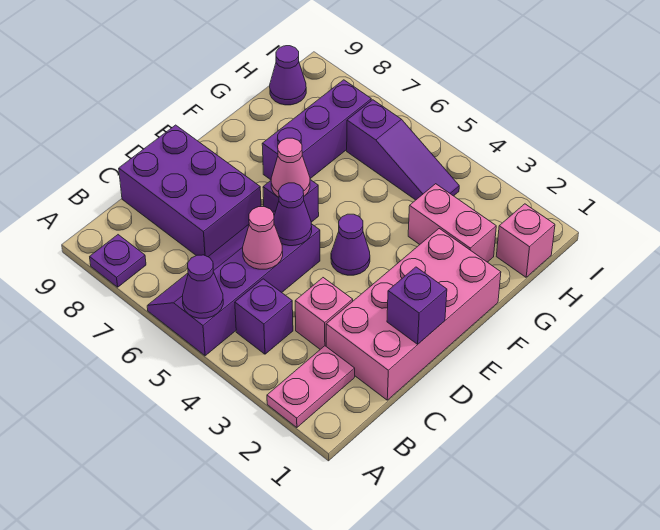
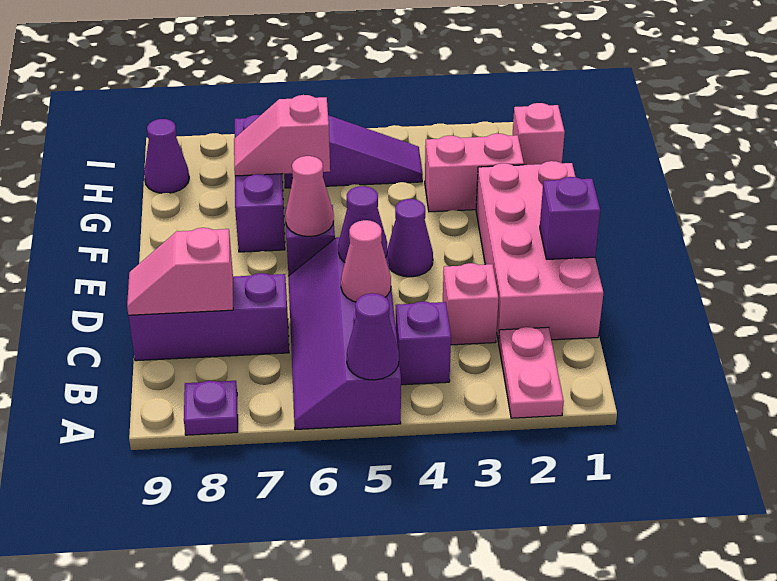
purple 2x3 brick [119,125,261,257] -> purple 1x3 brick [129,273,289,361]
none -> pink 1x2 slope [127,228,233,315]
none -> pink 1x2 slope [234,95,330,176]

